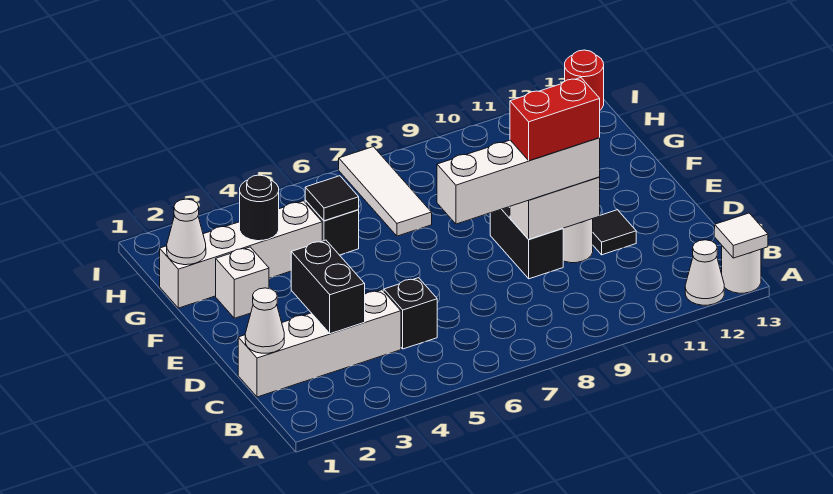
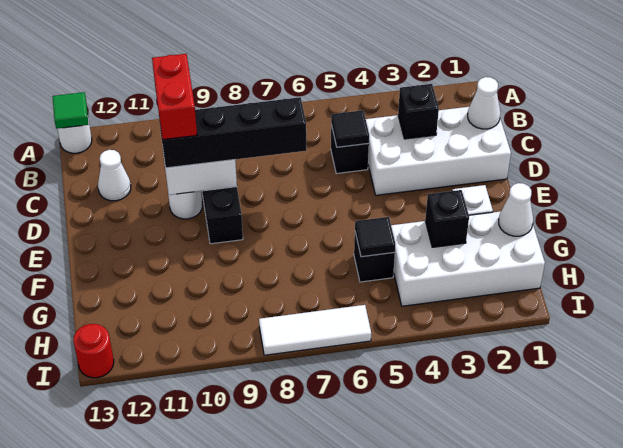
white 1x1 cone [685,240,724,305] -> white 1x1 cone moved to [98,150,131,201]
white 1x1 tile [715,213,768,258] -> green 1x1 tile [52,92,89,129]
white 1x4 brick [238,290,401,397] -> white 2x4 brick [366,107,511,195]
black 1x2 brick [291,240,365,334] -> black 1x1 brick [398,84,439,139]
white 1x4 brick [437,138,600,224] -> black 1x4 brick [160,97,306,168]
red 1x2 brick [510,78,600,161] -> red 1x2 brick turned to [152,54,197,140]
black 1x1 tile [593,210,636,255] -> black 1x1 tile moved to [331,110,369,147]
white 1x4 brick [160,201,322,308] -> white 2x4 brick [391,211,545,306]
black 1x1 round brick [240,175,279,241] -> black 1x1 brick [425,190,469,247]
white 1x3 tile [339,147,432,236] -> white 1x3 tile turned to [259,305,371,355]

